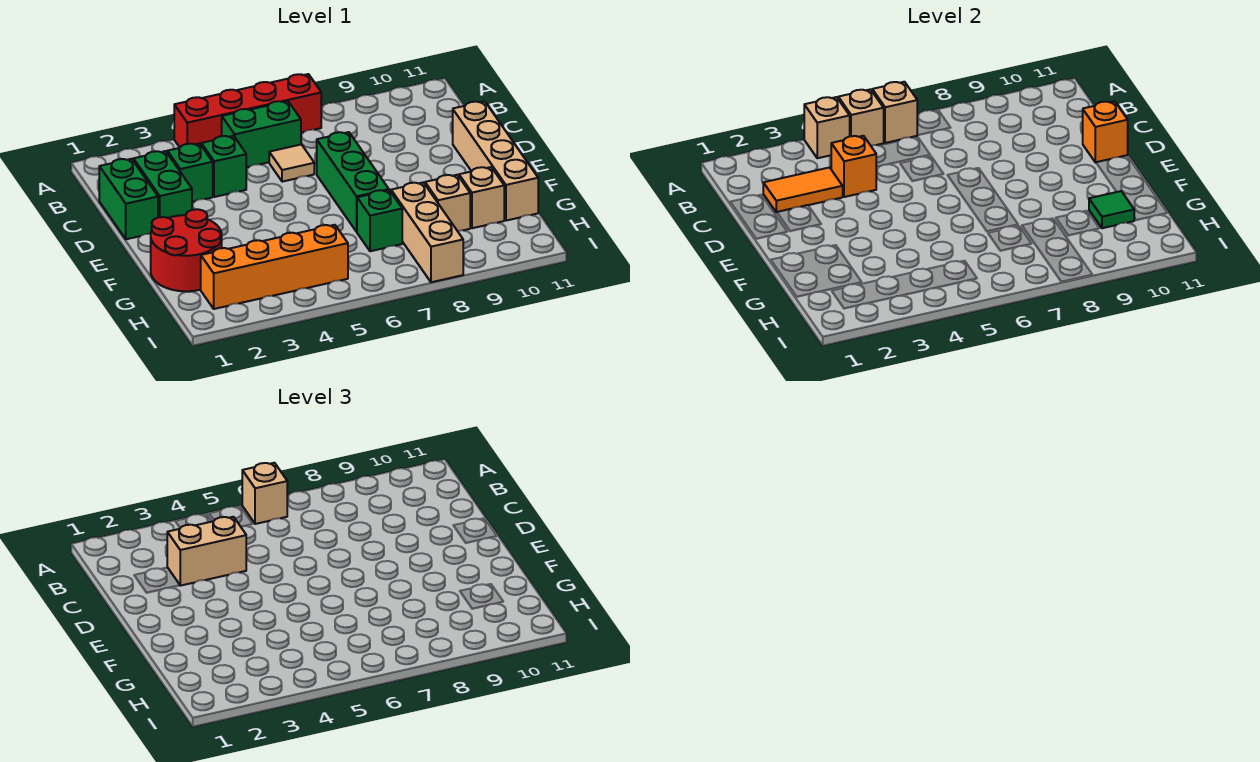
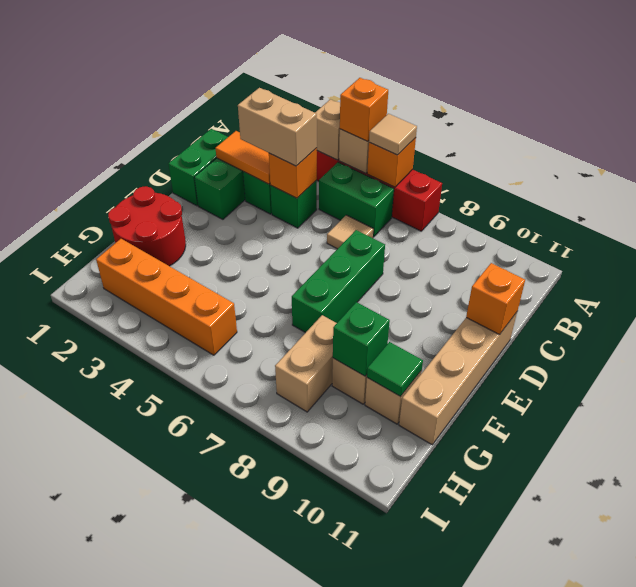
none -> orange 1x1 brick [340,78,388,141]
tan 1x1 brick [872,82,917,143] -> orange 1x1 brick [367,138,416,187]
tan 1x1 brick [242,463,287,524] -> tan 1x1 tile [369,114,417,155]
green 1x1 brick [357,190,402,251] -> green 1x1 brick moved to [333,302,390,376]
tan 1x3 brick [391,183,463,282] -> tan 1x2 brick [275,315,337,412]

